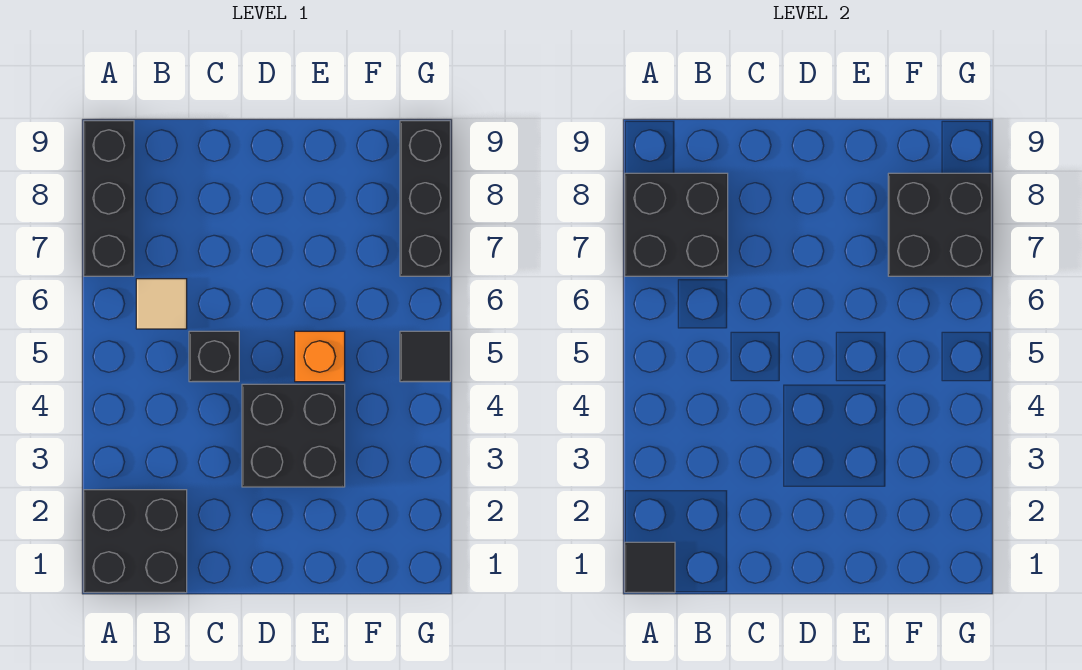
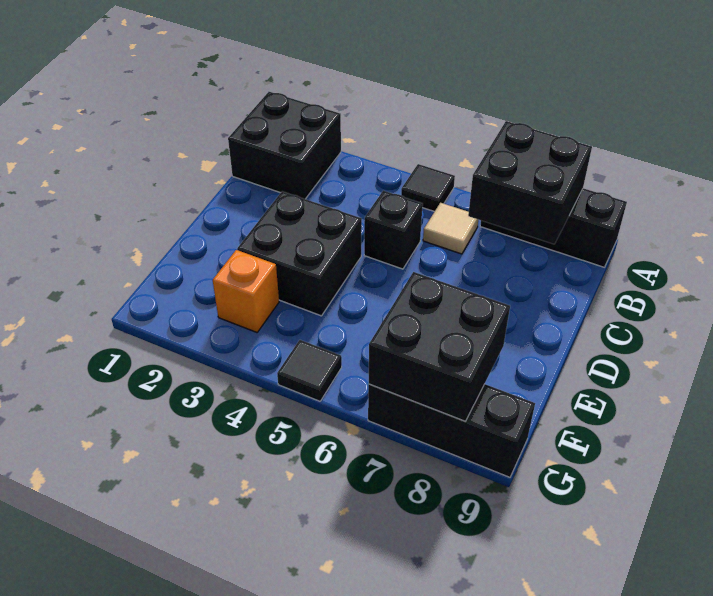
black 1x1 tile [625,542,675,593] -> black 1x1 tile moved to [401,164,455,212]
orange 1x1 brick [295,331,345,382] -> orange 1x1 brick moved to [213,250,279,332]

